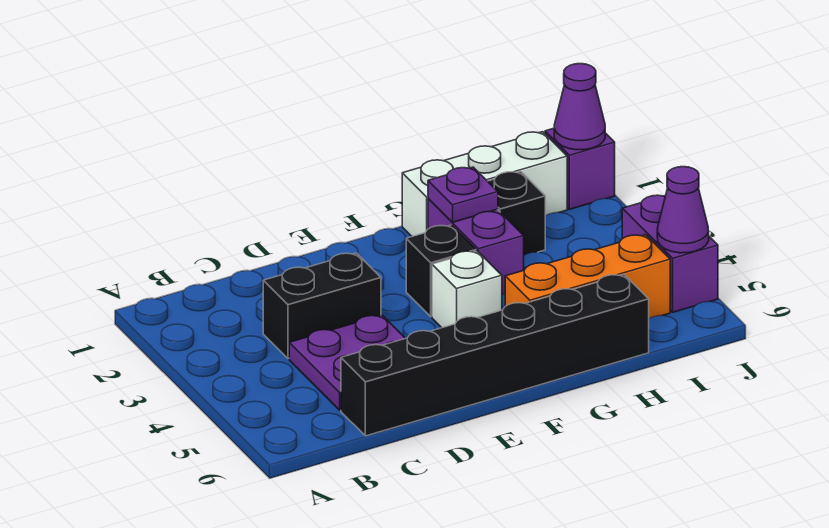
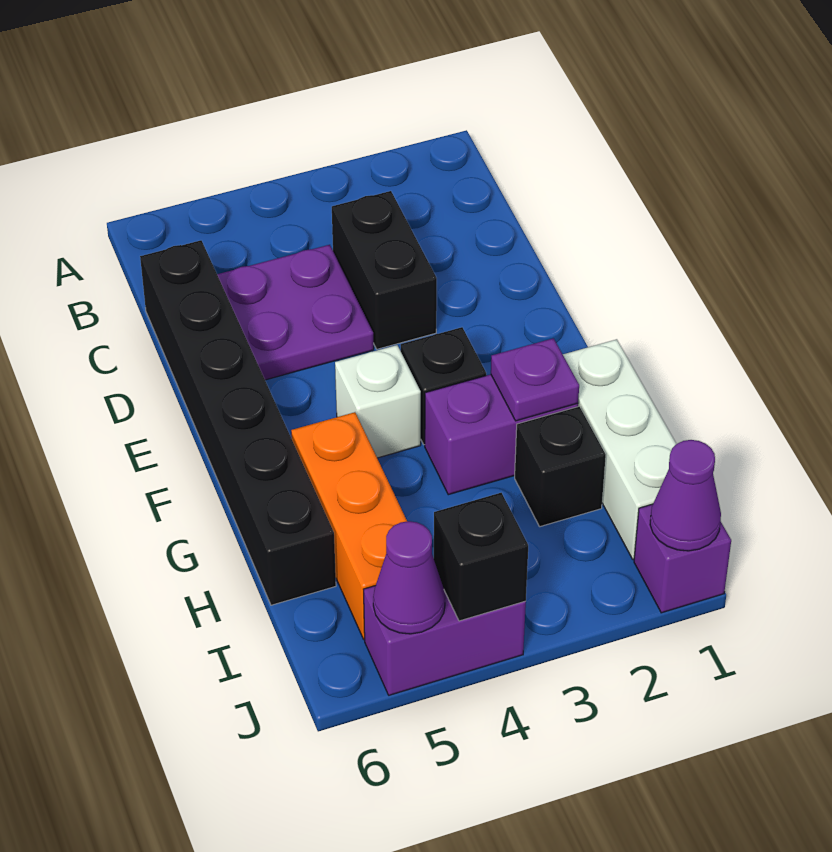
none -> black 1x1 brick [434,493,528,621]

